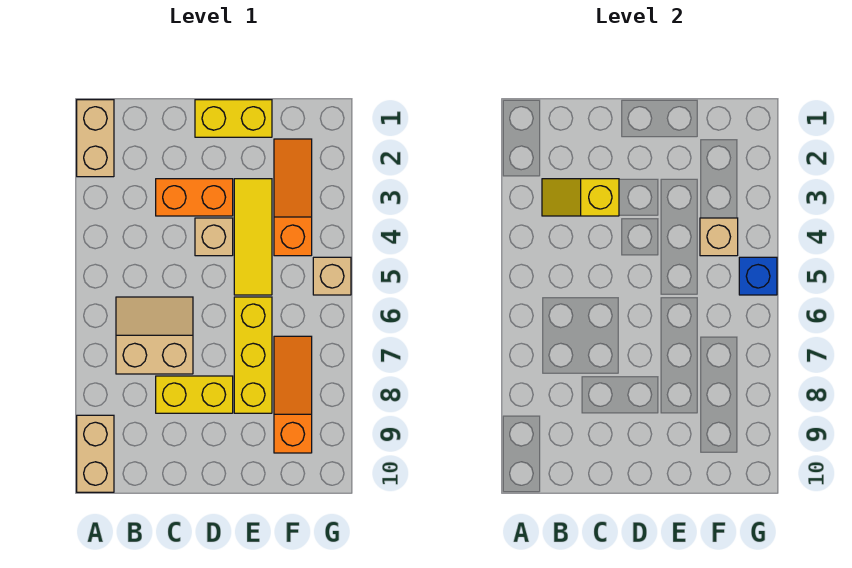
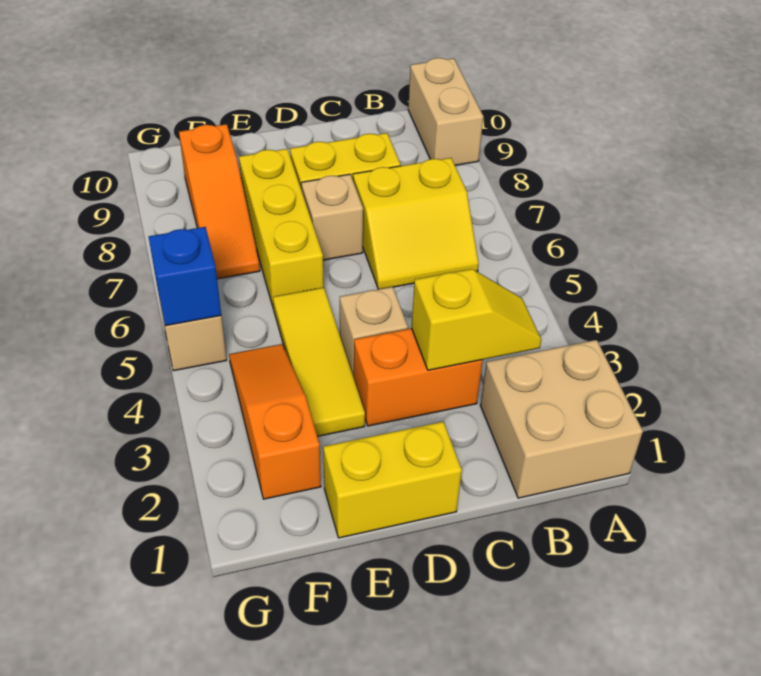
tan 1x2 brick [77,100,114,177] -> tan 2x2 brick [480,340,643,498]
tan 2x2 slope [116,297,193,374] -> yellow 2x2 slope [353,158,479,289]
orange 1x3 slope [274,139,312,256] -> orange 1x3 slope turned to [229,344,321,499]
tan 1x1 brick [700,218,738,256] -> tan 1x1 brick moved to [301,174,363,260]

